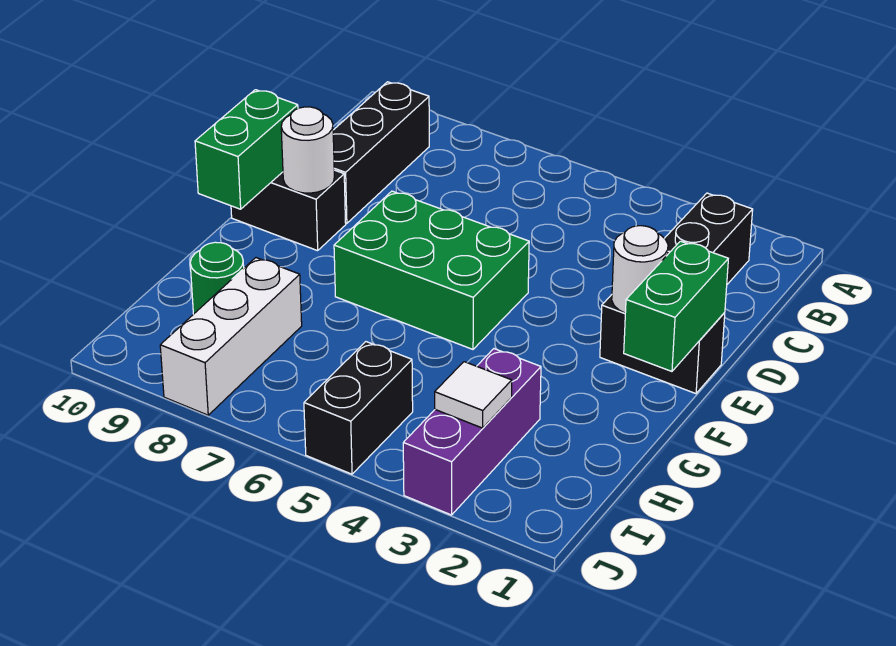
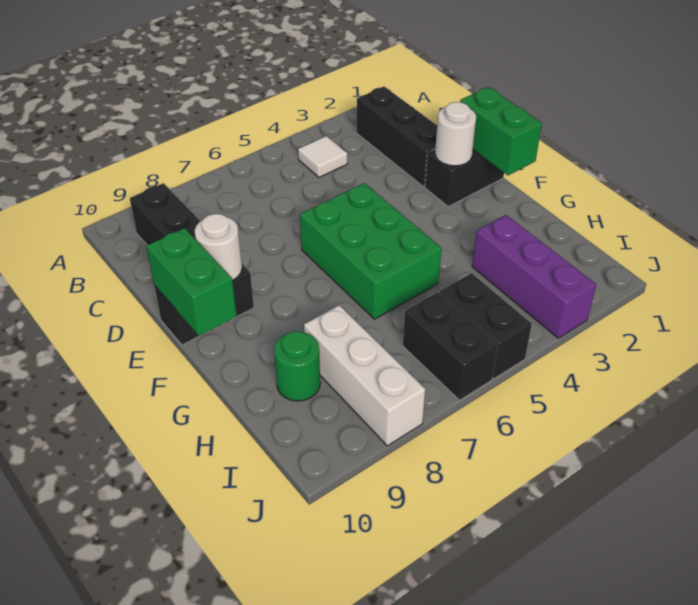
green 2x3 brick [334,191,529,349] -> green 2x3 brick turned to [300,183,442,319]
white 1x1 tile [435,362,512,428] -> white 1x1 tile moved to [298,136,347,177]
none -> black 1x2 brick [403,292,498,400]

